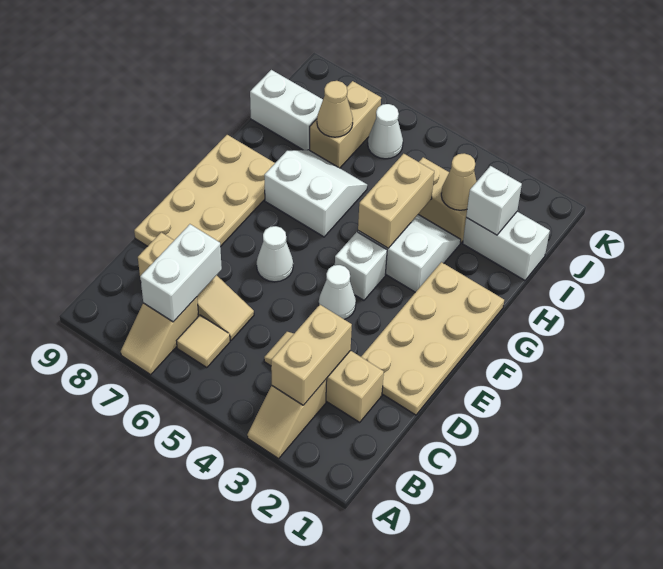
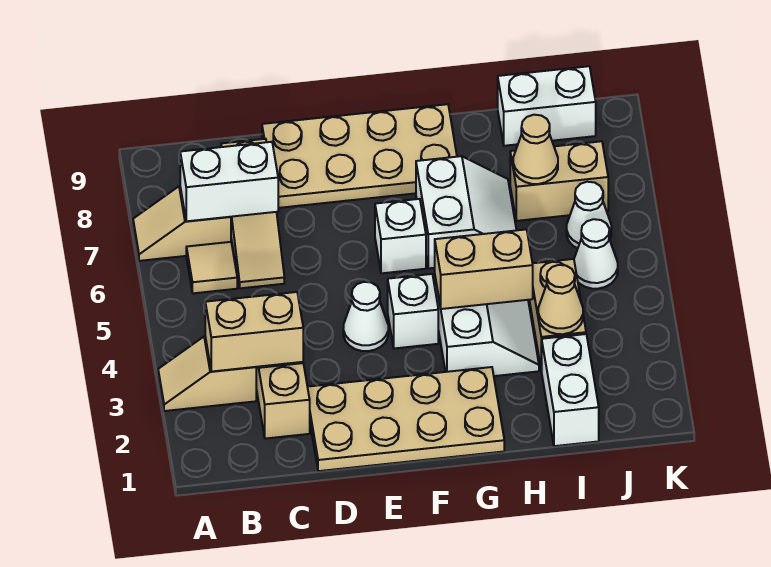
white 1x1 cone [257,226,293,282] -> white 1x1 cone moved to [574,219,618,289]
white 1x1 brick [466,166,522,235] -> white 1x1 brick moved to [375,199,426,273]
white 1x2 brick [250,70,323,150] -> white 1x2 brick turned to [498,66,596,146]

